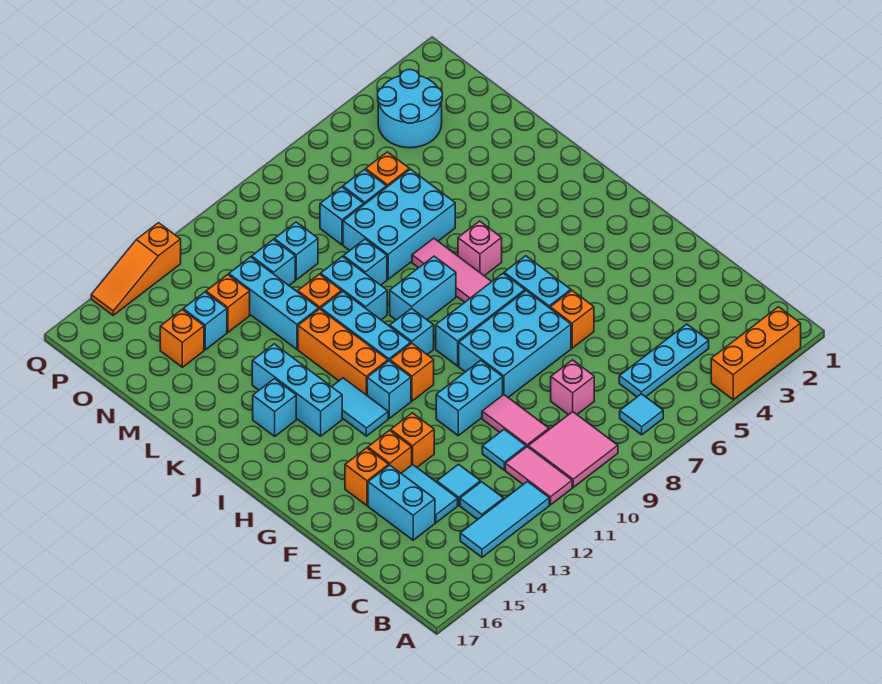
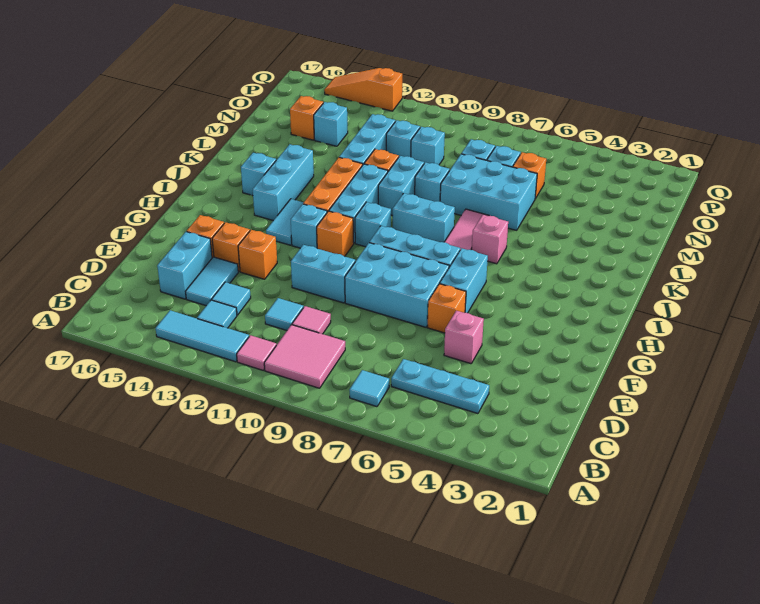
orange 1x3 brick [711,307,801,400] -> none
pink 1x2 tile [505,447,572,505] -> pink 1x1 tile [237,335,276,371]
pink 1x1 brick [551,360,594,415] -> pink 1x1 brick moved to [444,311,484,364]
pink 1x2 tile [482,395,549,447] -> pink 1x1 tile [292,306,331,334]
orange 1x1 brick [206,275,250,332] -> none
cyan 2x2 round brick [378,70,442,148] -> none

